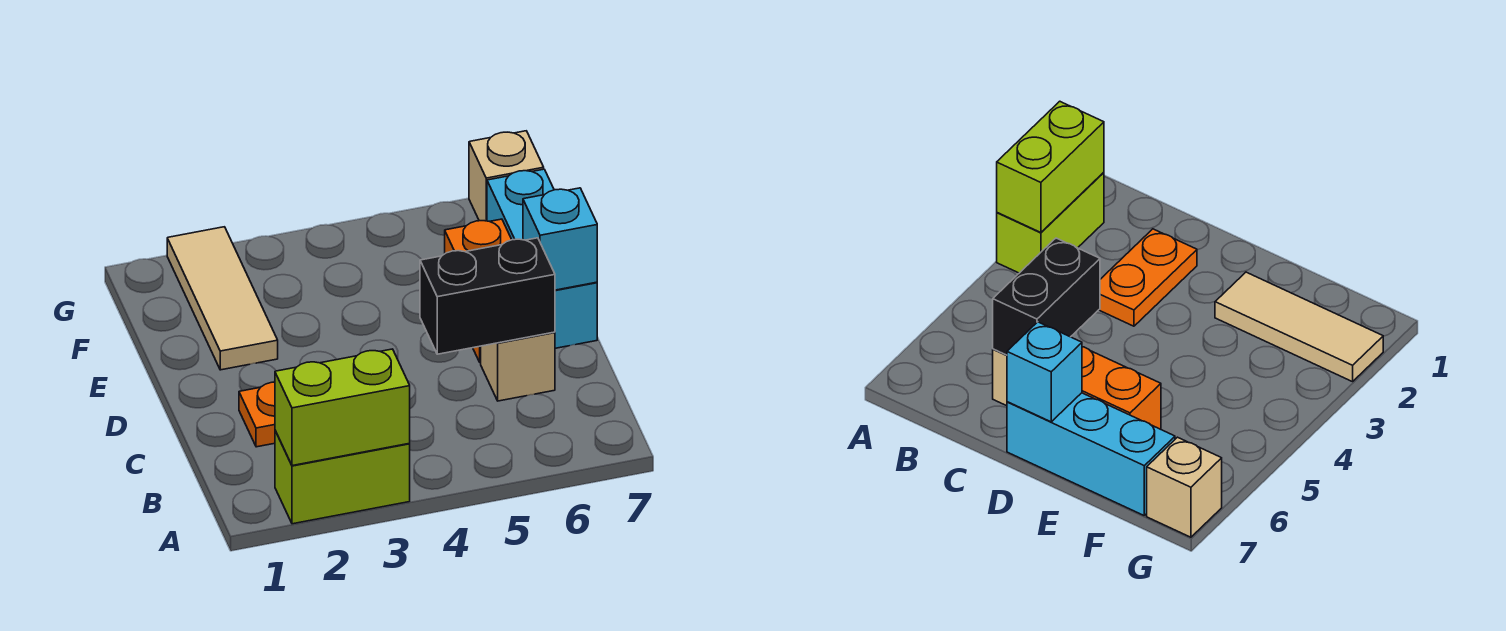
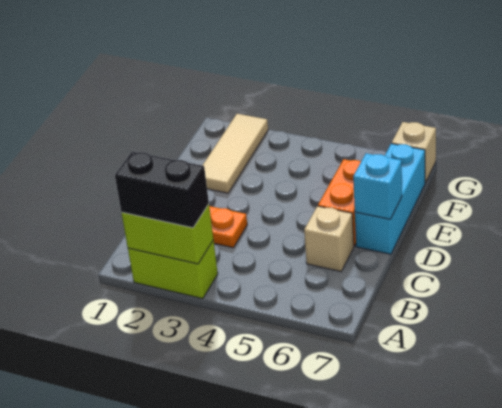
black 1x2 brick [420,238,555,354] -> black 1x2 brick moved to [115,152,209,228]

